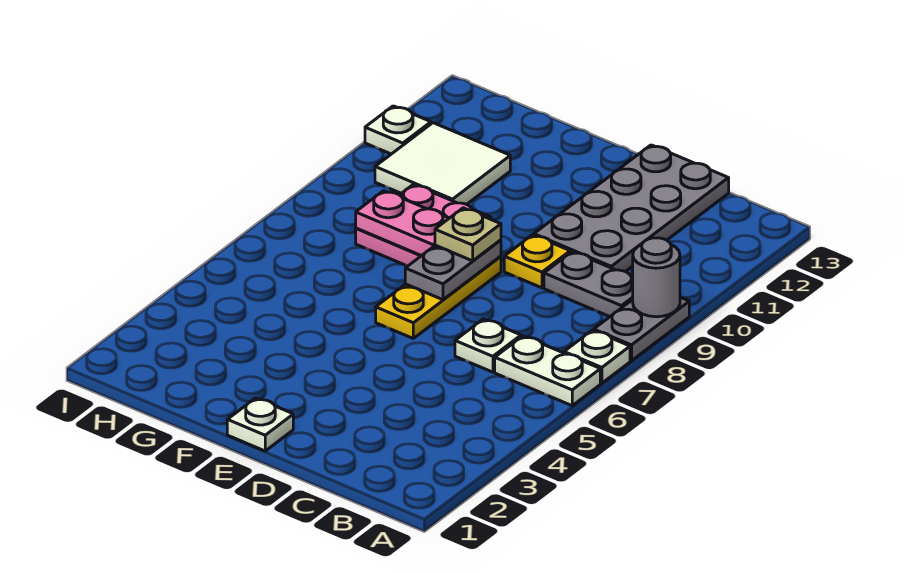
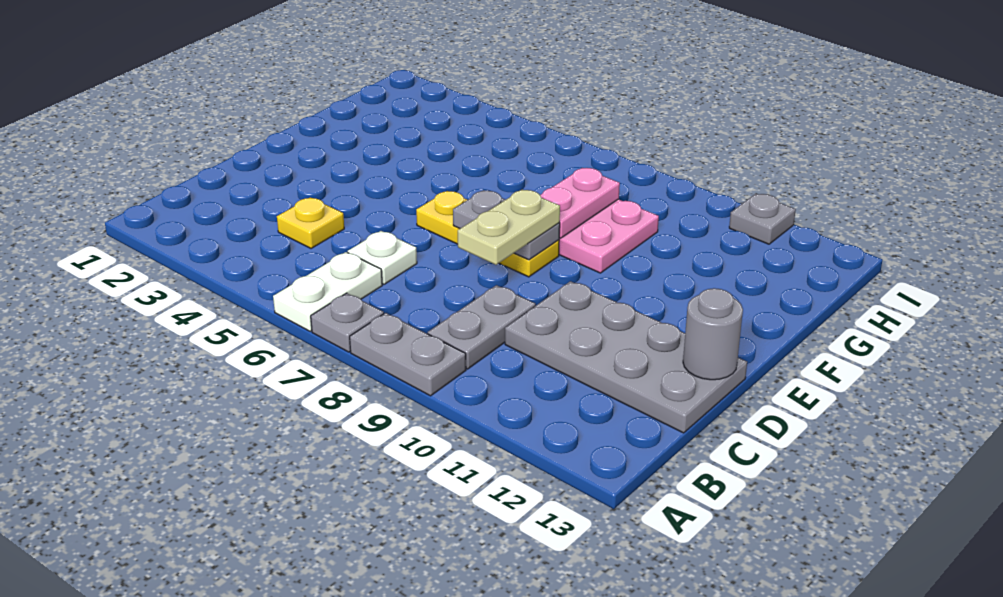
white 1x1 plate [564,330,630,383] -> grey 1x1 plate [311,293,384,352]
grey 1x1 round brick [633,238,680,317] -> grey 1x1 round brick moved to [683,288,743,380]
yellow 1x1 plate [504,235,570,288] -> yellow 1x1 plate moved to [277,197,344,248]
white 1x1 plate [227,398,293,451] -> none
tan 1x1 plate [435,208,501,261] -> tan 1x2 plate [458,189,560,265]
white 2x2 tile [375,123,510,205] -> none
white 1x1 plate [365,106,431,154] -> grey 1x1 plate [729,194,796,244]

